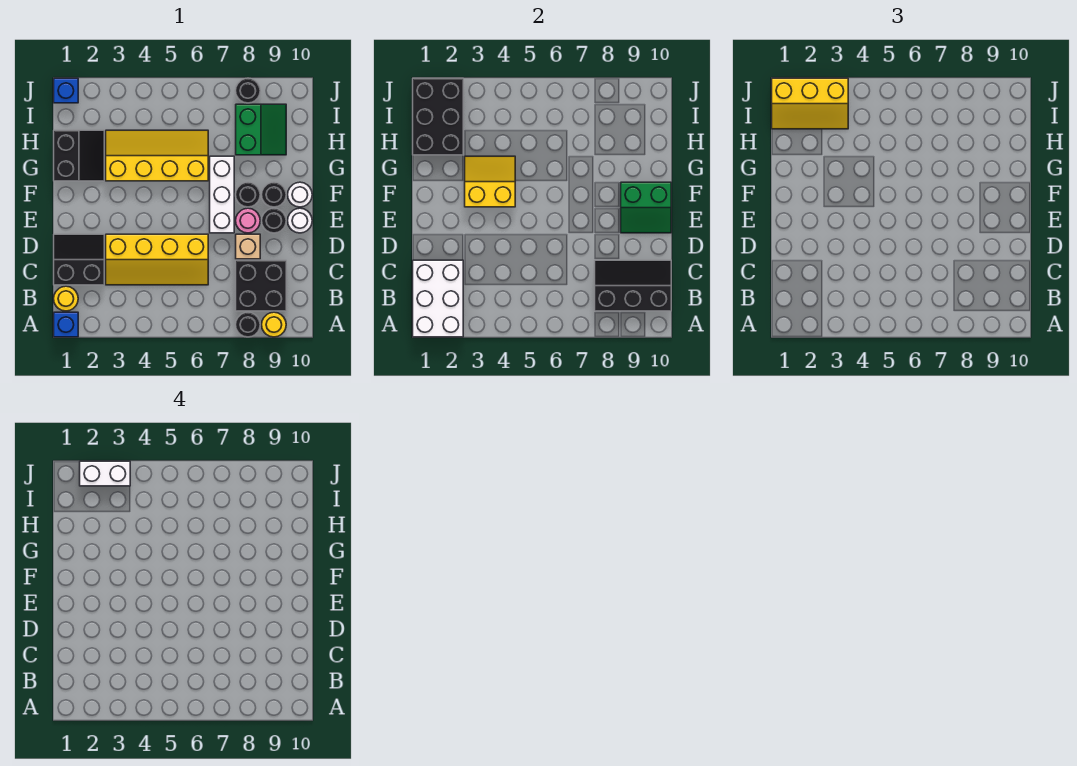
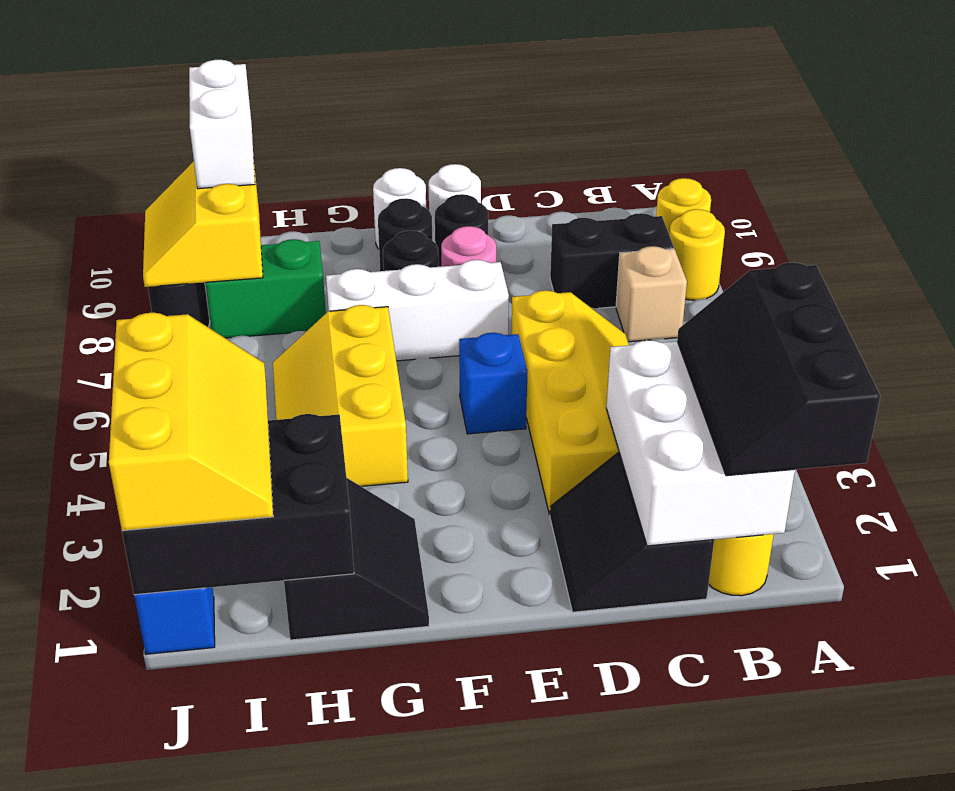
blue 1x1 brick [54,312,78,337] -> blue 1x1 brick moved to [459,333,527,434]
white 2x3 brick [413,260,463,337] -> white 2x3 brick turned to [607,340,795,546]
black 1x1 round brick [236,312,260,337] -> yellow 1x1 round brick [669,209,725,300]
black 2x2 brick [236,260,286,311] -> black 1x2 brick [550,213,674,308]
black 2x3 slope [595,260,671,311] -> black 2x3 slope moved to [677,262,880,476]
tan 1x1 brick [236,234,260,259] -> tan 1x1 brick moved to [616,246,687,342]
green 2x2 slope [621,182,671,233] -> none
yellow 2x2 slope [465,156,515,207] -> yellow 2x2 slope moved to [143,161,263,287]
black 2x2 slope [54,130,104,181] -> black 2x2 slope turned to [284,478,429,640]
yellow 2x4 slope [106,130,208,181] -> yellow 2x3 slope [273,305,408,486]
white 1x2 brick [80,461,130,486] -> white 1x2 brick moved to [189,60,255,189]

